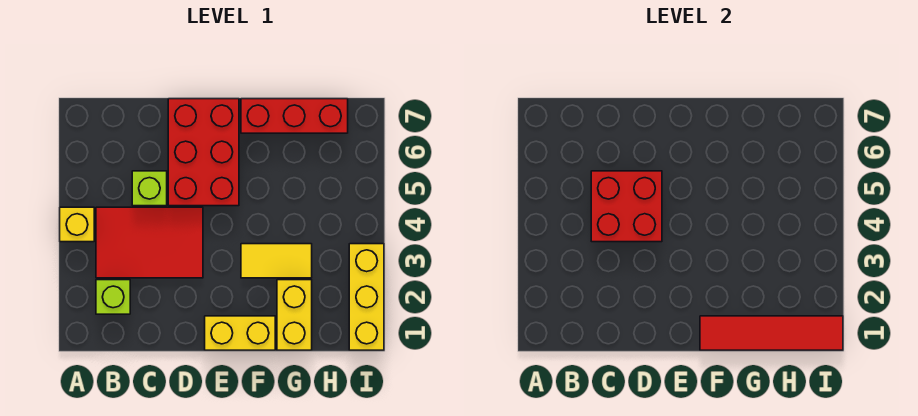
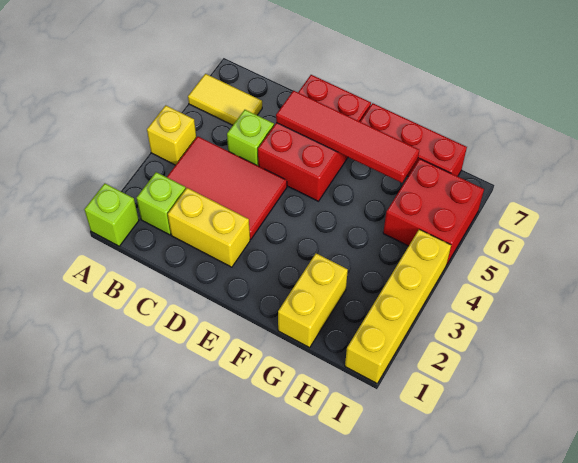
none -> lime 1x1 brick [84,183,139,246]
red 2x2 brick [591,171,662,242] -> red 2x2 brick moved to [383,159,484,264]
yellow 1x2 brick [205,316,275,350] -> yellow 1x2 brick moved to [168,188,250,267]
red 1x4 tile [700,316,843,350] -> red 1x4 tile moved to [276,90,419,183]
yellow 1x2 tile [241,244,312,278] -> yellow 1x2 tile moved to [188,74,262,125]
yellow 1x3 brick [349,244,384,350] -> yellow 1x4 brick [345,229,451,383]

